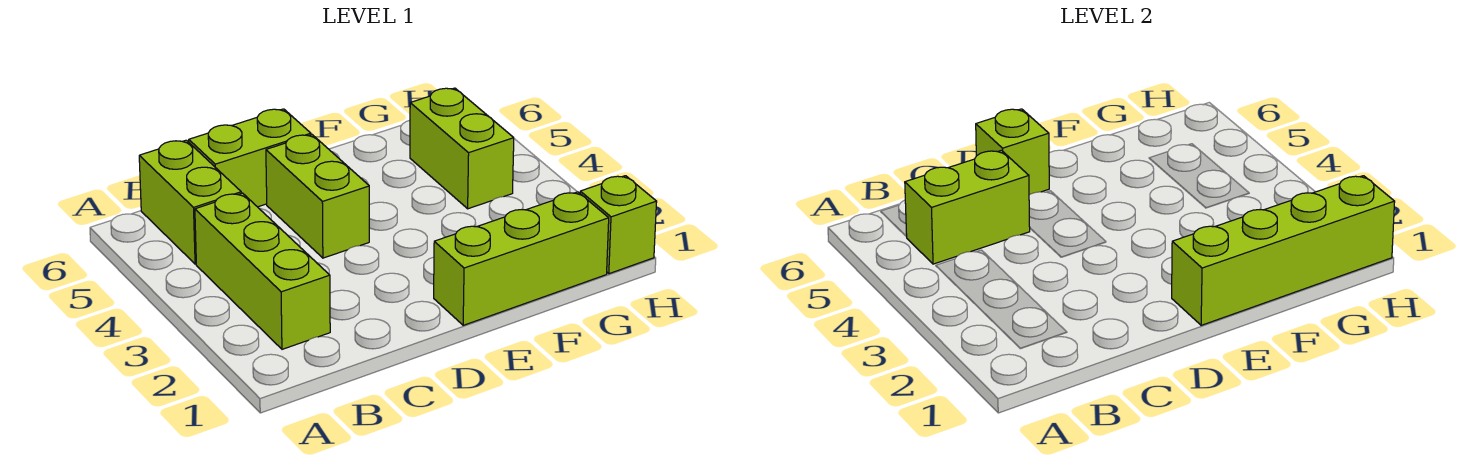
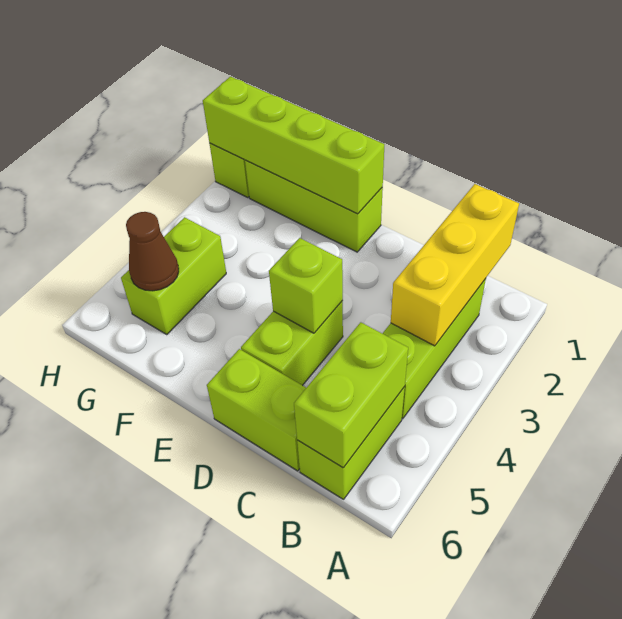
none -> yellow 1x3 brick [391,184,519,346]
lime 1x2 brick [905,150,1030,264] -> lime 1x2 brick turned to [294,322,408,468]
lime 1x1 brick [976,109,1049,195] -> lime 1x1 brick moved to [269,238,343,333]
none -> brown 1x1 cone [126,212,179,291]

